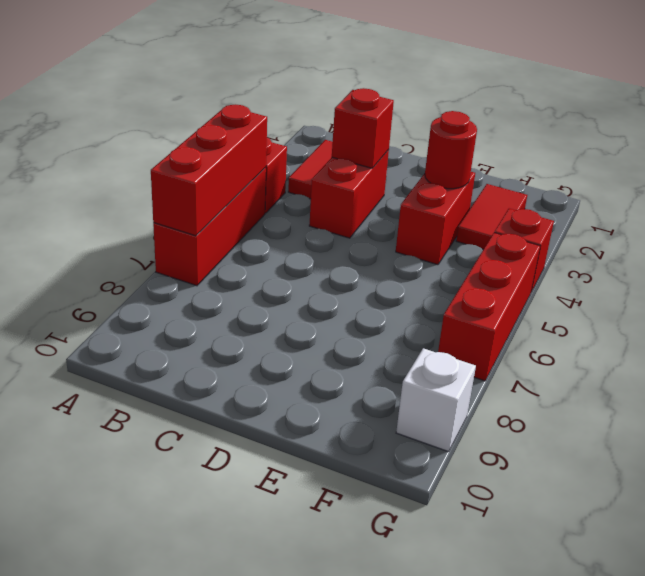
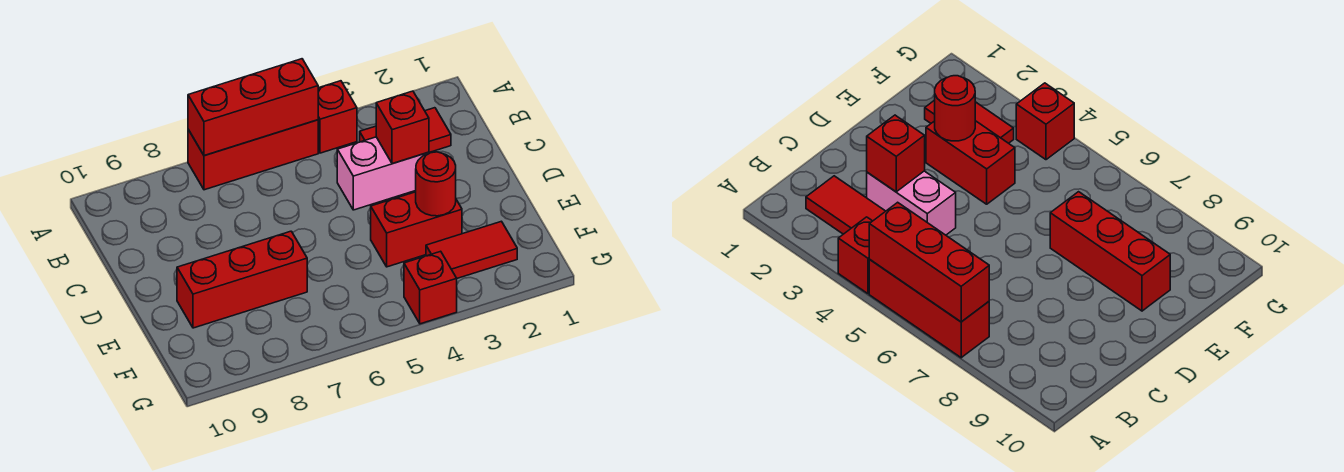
red 1x2 brick [309,150,389,238] -> pink 1x2 brick [337,137,429,210]
red 1x3 brick [438,233,540,381] -> red 1x3 brick moved to [177,231,307,328]
white 1x1 brick [396,348,476,452] -> none

